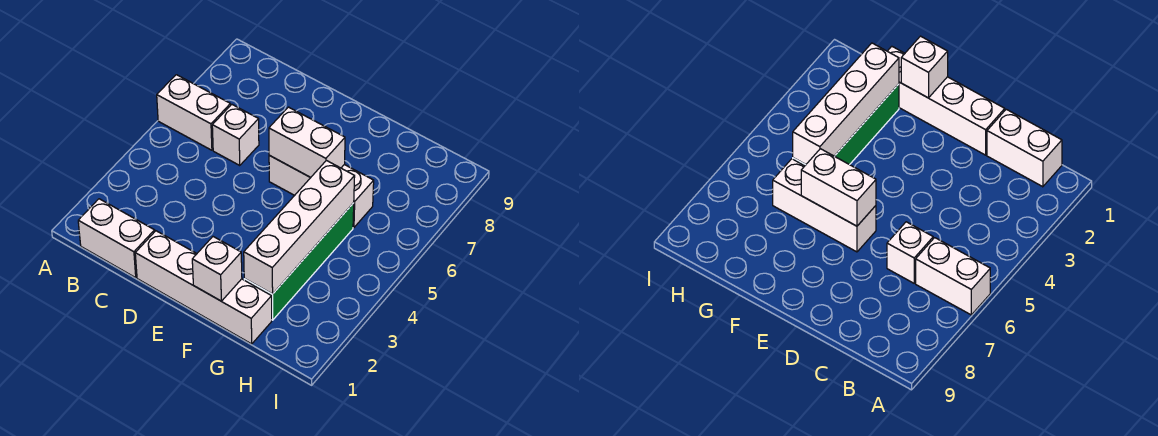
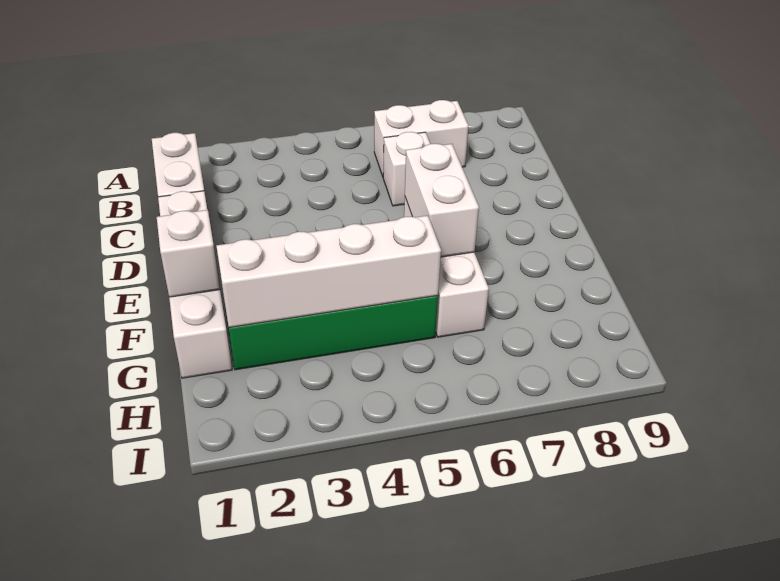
white 1x2 brick [157,75,230,150] -> white 1x2 brick turned to [374,100,469,176]

